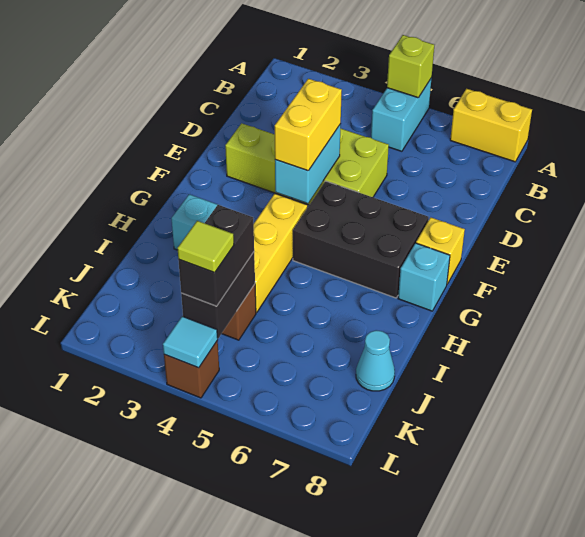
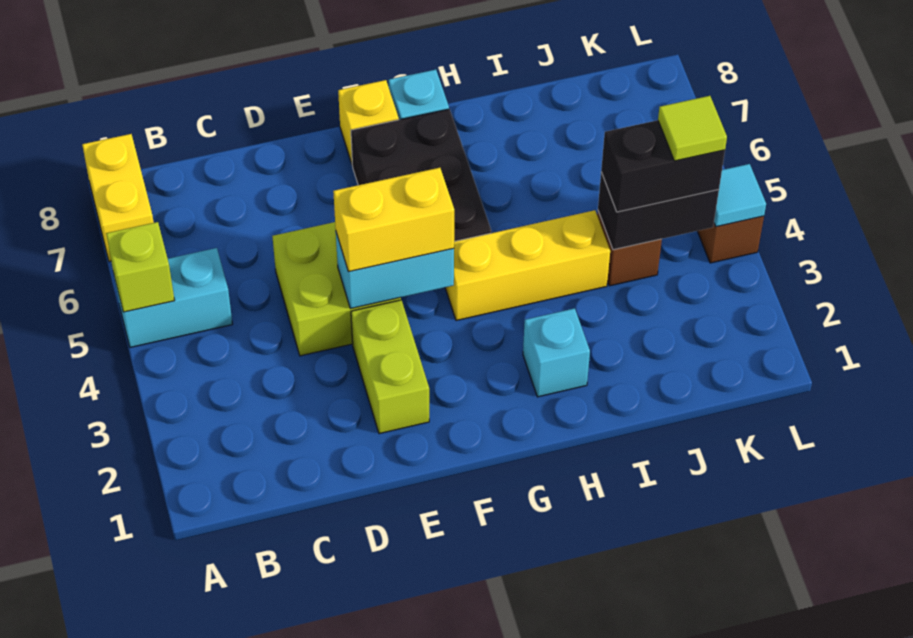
cyan 1x1 cone [356,330,395,391] -> none

